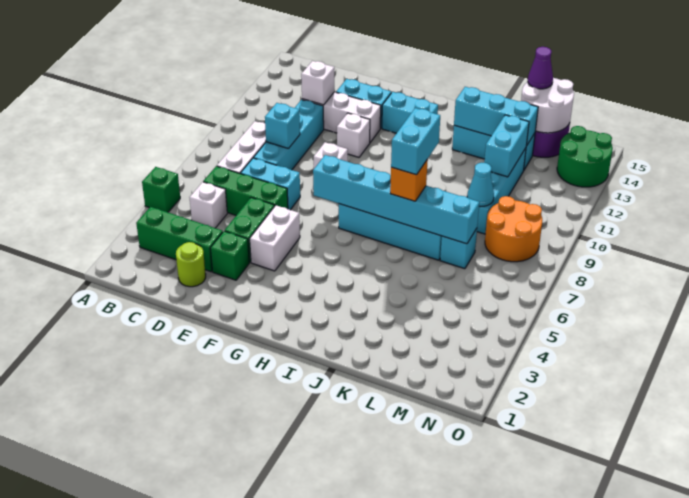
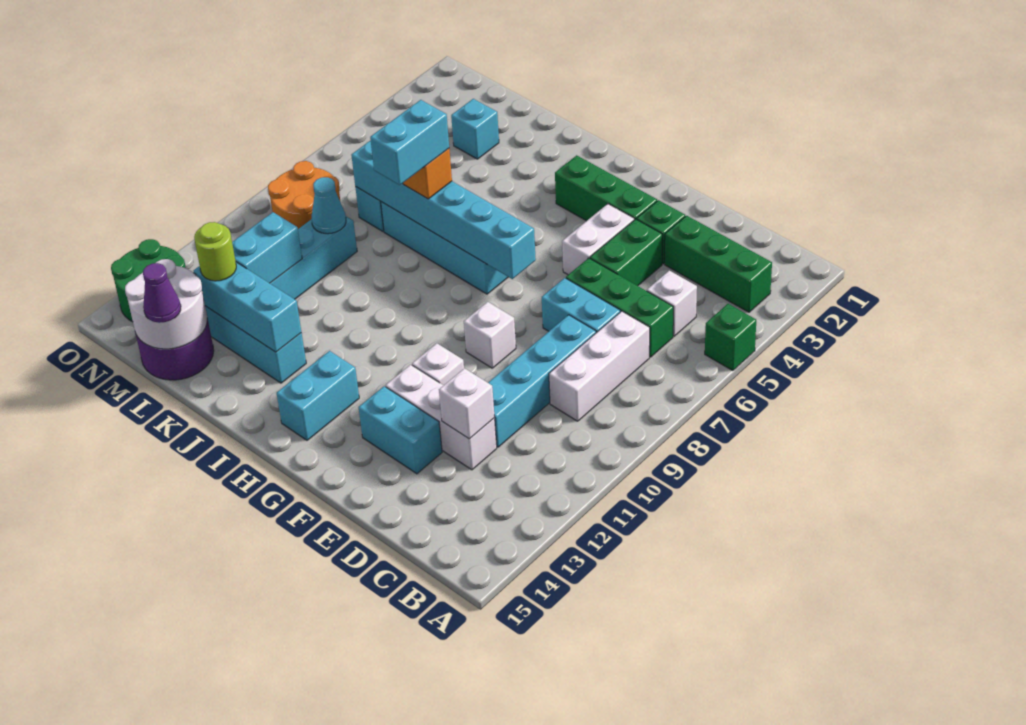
lime 1x1 round brick [176,242,206,287] -> lime 1x1 round brick moved to [194,222,236,281]
cyan 1x1 brick [265,103,300,149] -> cyan 1x1 brick moved to [451,99,499,159]
none -> green 1x3 brick [555,155,657,221]
cyan 1x2 brick [382,92,438,133] -> cyan 1x2 brick turned to [277,351,359,440]

